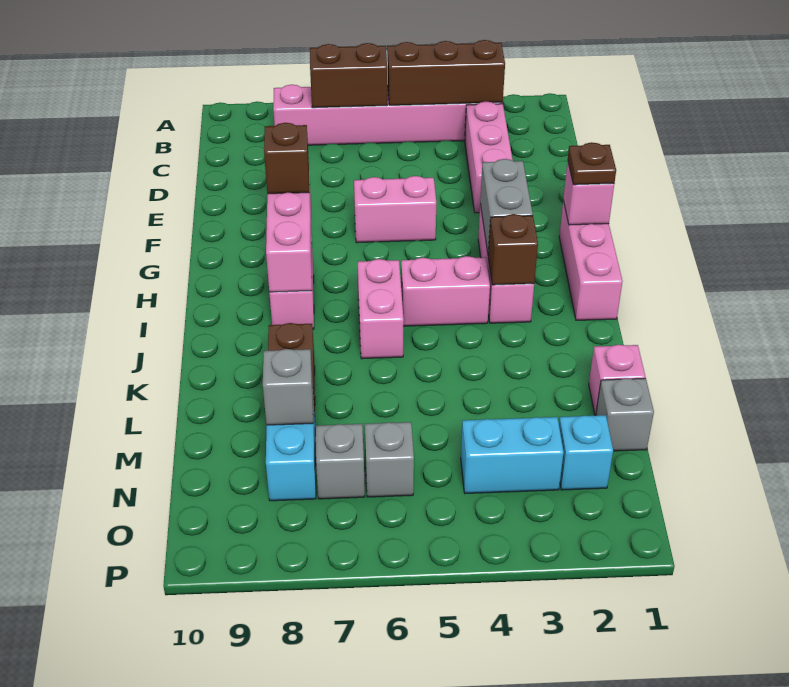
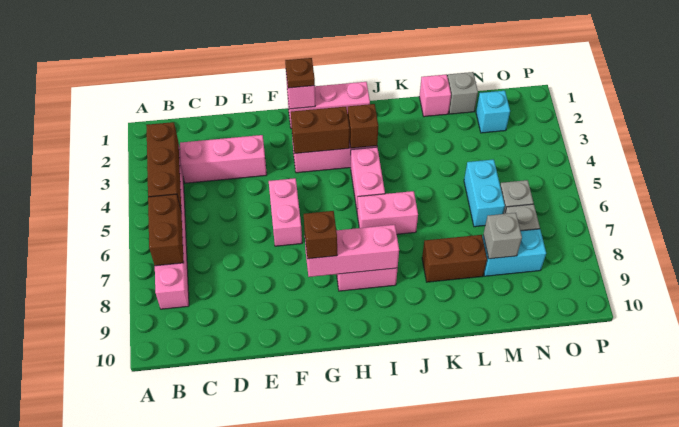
grey 1x2 brick [480,159,533,252] -> brown 1x2 brick [291,107,350,154]
cyan 1x2 brick [461,417,564,493] -> cyan 1x2 brick moved to [464,159,505,227]

